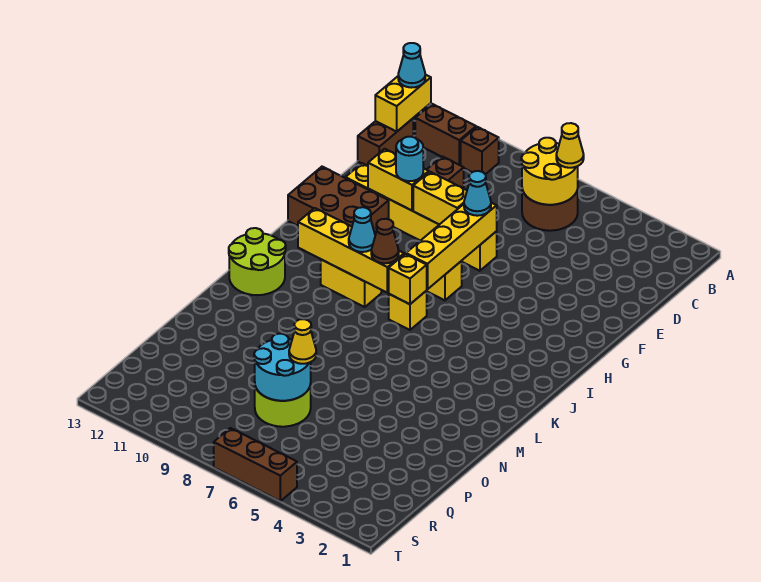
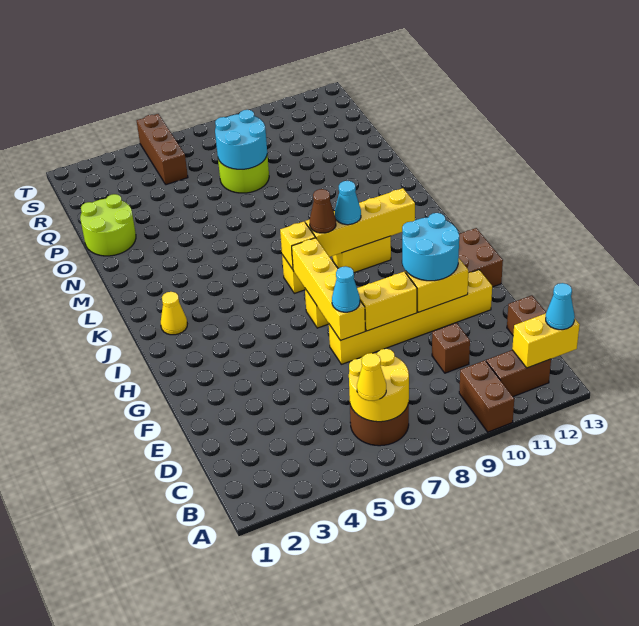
brown 1x1 brick [461,127,499,174] -> brown 1x2 brick [459,360,514,432]
yellow 1x2 brick [375,75,431,132] -> yellow 1x2 brick turned to [512,313,580,368]
cyan 1x1 round brick [396,137,423,181] -> cyan 2x2 round brick [402,213,459,281]
lime 2x2 round brick [229,228,286,295] -> lime 2x2 round brick moved to [80,194,136,256]
yellow 1x1 cone [289,319,316,364] -> yellow 1x1 cone moved to [161,292,187,335]
brown 1x3 brick [214,428,297,501] -> brown 1x3 brick turned to [137,114,188,185]

